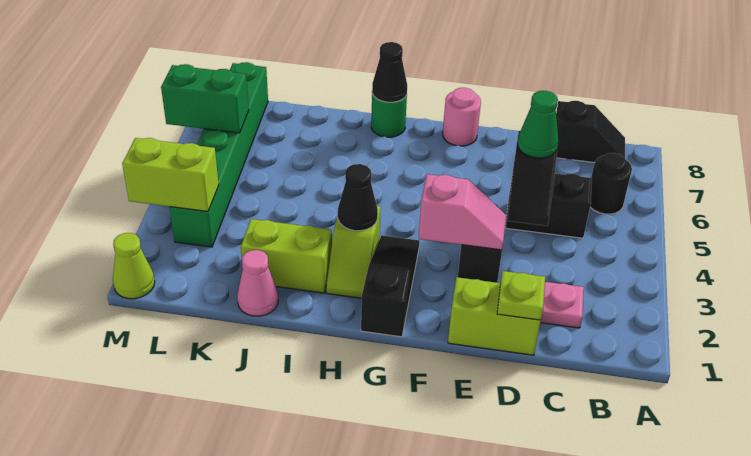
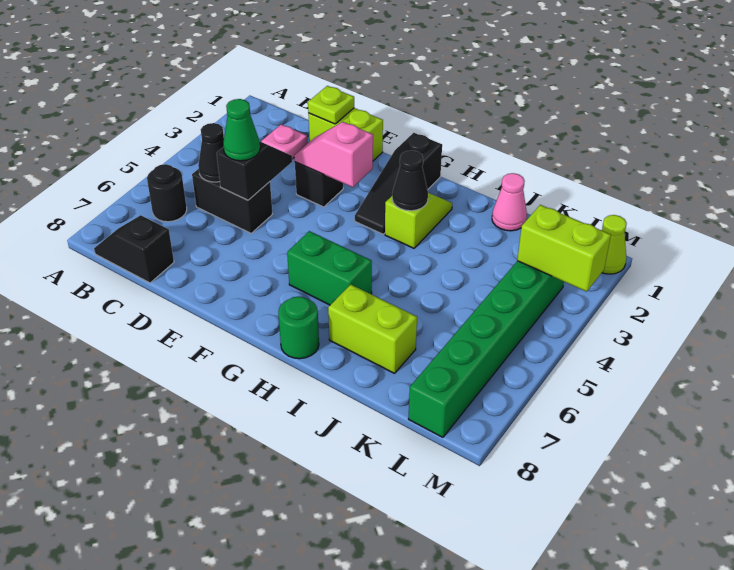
pink 1x1 round brick [443,88,481,146] -> none
black 1x1 cone [372,42,407,102] -> black 1x1 cone moved to [198,123,224,182]
lime 1x2 brick [241,219,332,293] -> lime 1x2 brick moved to [328,285,417,373]
green 1x2 brick [161,64,249,133] -> green 1x2 brick moved to [287,231,372,305]

